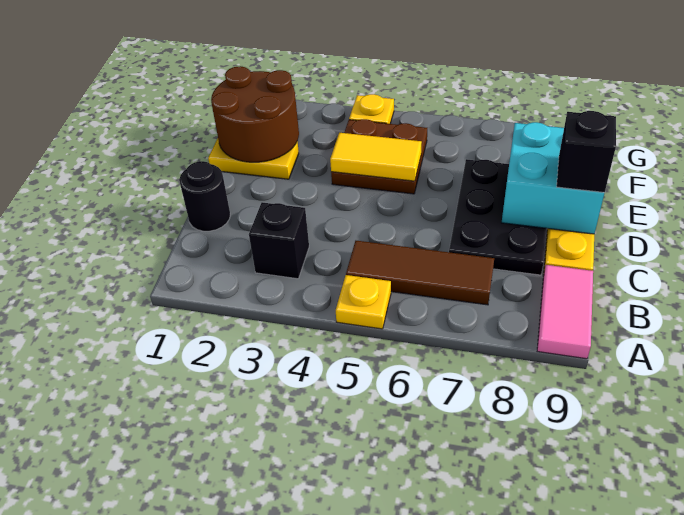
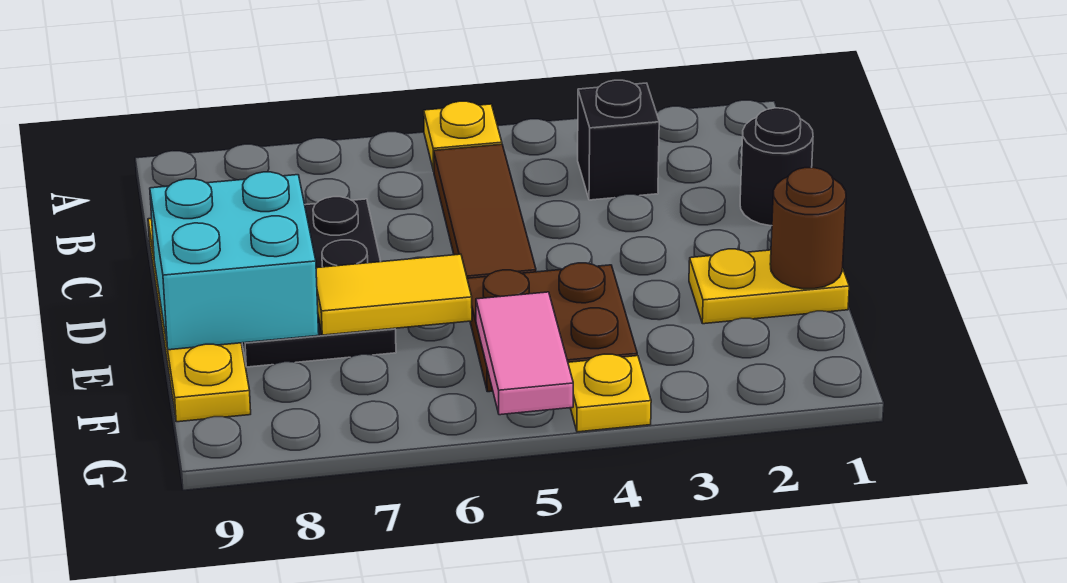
pink 1x2 tile [537,265,593,359] -> pink 1x2 tile moved to [476,292,573,415]
brown 1x3 tile [346,241,494,305] -> brown 1x3 tile turned to [434,144,536,278]
black 1x1 brick [557,111,616,193] -> none
brown 2x2 round brick [211,66,299,162] -> brown 1x1 round brick [770,168,846,289]
yellow 1x2 tile [330,133,422,181] -> yellow 1x2 tile moved to [316,254,472,335]

